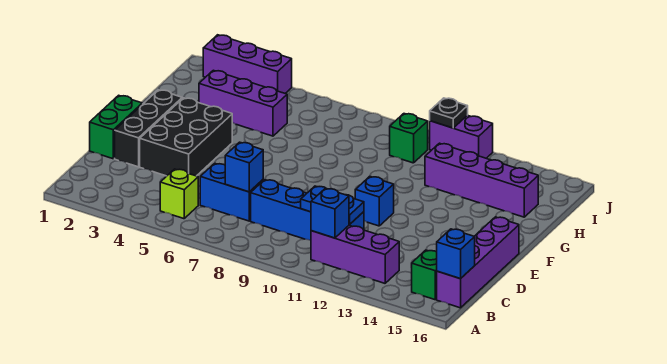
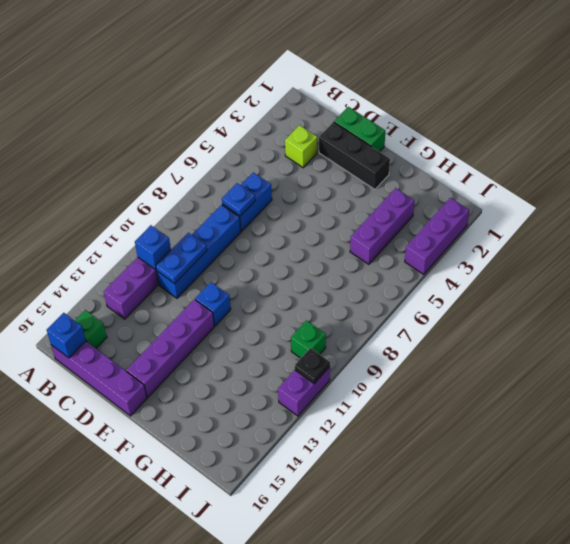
lime 1x1 brick [160,169,198,219] -> lime 1x1 brick moved to [285,125,317,168]
blue 1x1 brick [225,142,263,192] -> blue 1x1 plate [222,183,255,216]
black 2x3 brick [140,98,232,176] -> none
purple 1x4 brick [425,143,538,217] -> purple 1x4 brick moved to [126,299,214,397]

